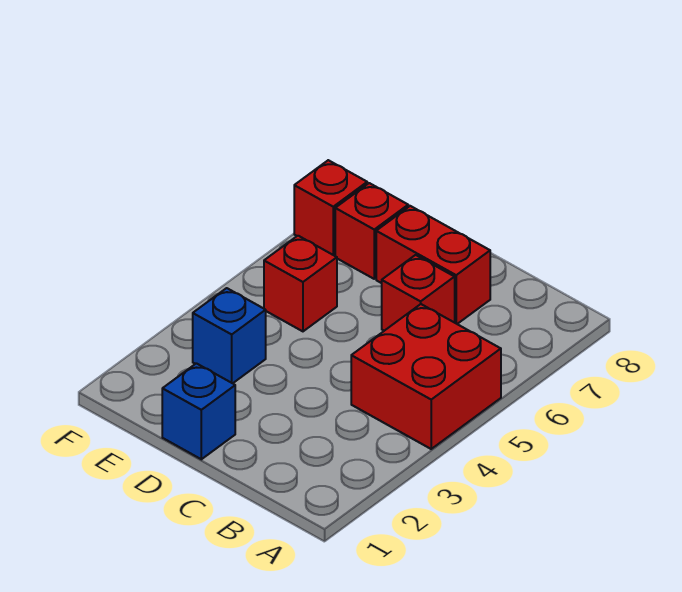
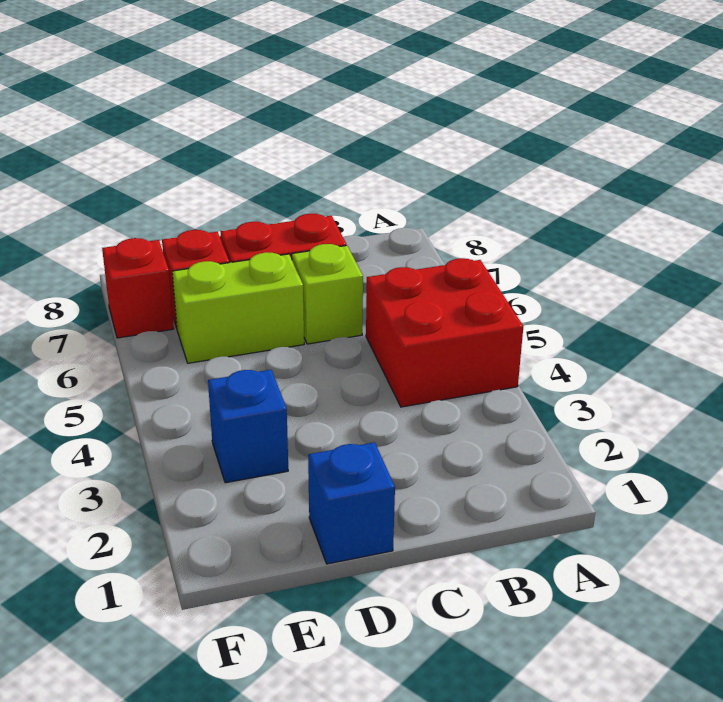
red 1x1 brick [382,255,455,331] -> lime 1x1 brick [292,244,363,344]
none -> lime 1x2 brick [172,252,304,363]
red 1x1 brick [264,236,337,331] -> none

